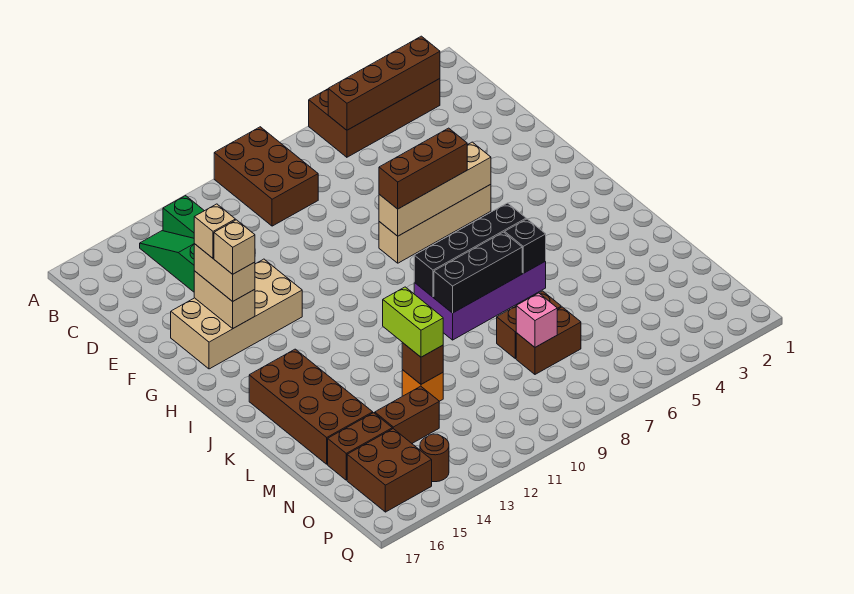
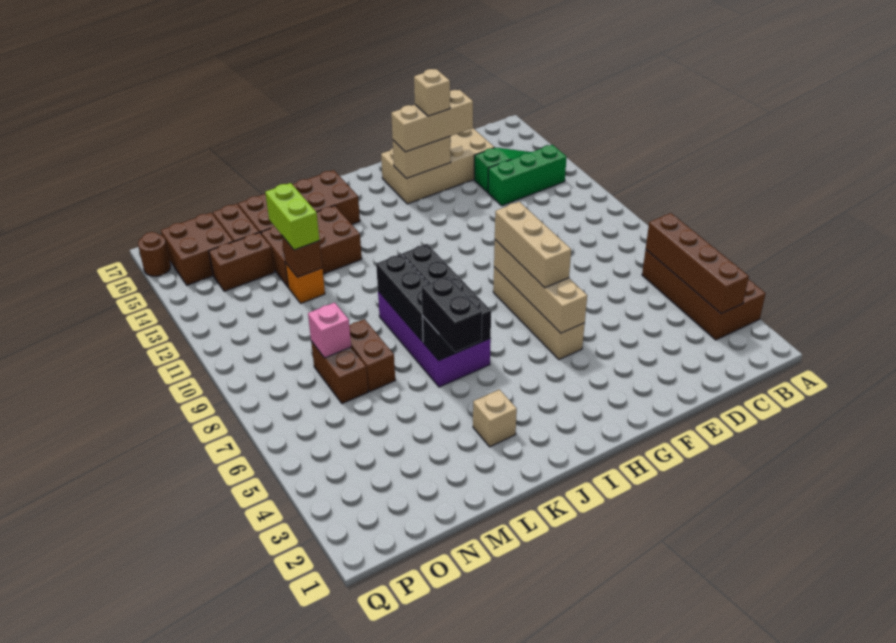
brown 2x3 brick [214,127,318,226] -> brown 2x3 brick moved to [261,206,362,287]
tan 2x4 brick [171,259,302,369] -> tan 2x4 brick turned to [381,128,494,204]
tan 1x2 brick [194,244,255,301] -> tan 1x3 brick [391,90,473,152]
brown 1x3 brick [379,128,467,209] -> tan 1x3 brick [495,202,571,288]
tan 1x1 brick [214,220,255,274] -> tan 1x1 brick moved to [473,389,517,447]
none -> black 1x2 brick [422,276,482,352]
lime 1x2 brick [383,287,443,357] -> lime 1x2 brick turned to [265,183,320,250]
brown 1x2 brick [375,386,439,443] -> brown 1x2 brick turned to [209,232,275,291]
brown 1x1 round brick [420,434,449,482] -> brown 1x1 round brick moved to [138,232,171,276]

